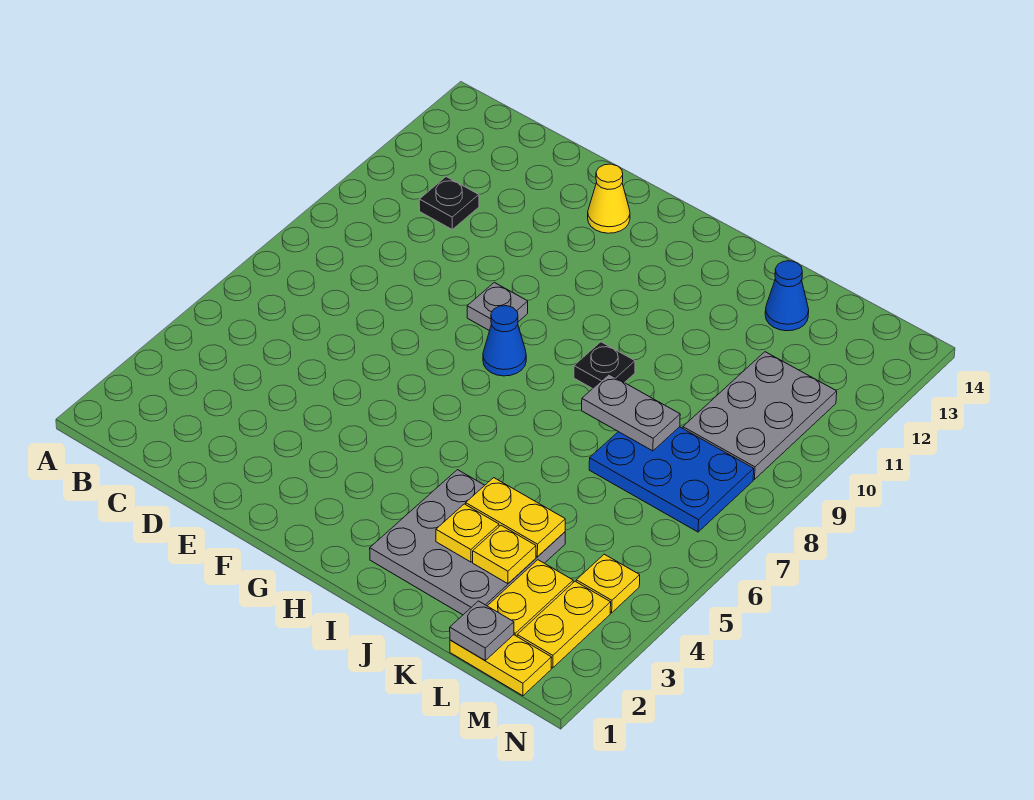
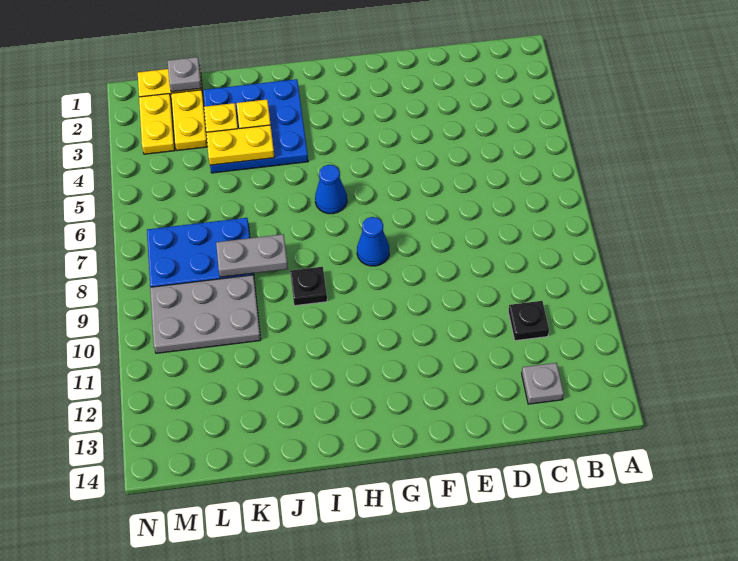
grey 1x1 plate [467,282,528,331] -> grey 1x1 plate moved to [522,363,564,404]
yellow 1x1 cone [588,164,630,233] -> none
grey 3x3 plate [370,470,565,615] -> blue 3x3 plate [203,79,308,173]
blue 1x1 cone [765,261,809,331] -> blue 1x1 cone moved to [315,165,347,214]
grey 2x3 plate [683,352,837,479] -> grey 2x3 plate turned to [150,275,261,353]
yellow 1x1 plate [576,554,640,613] -> none

